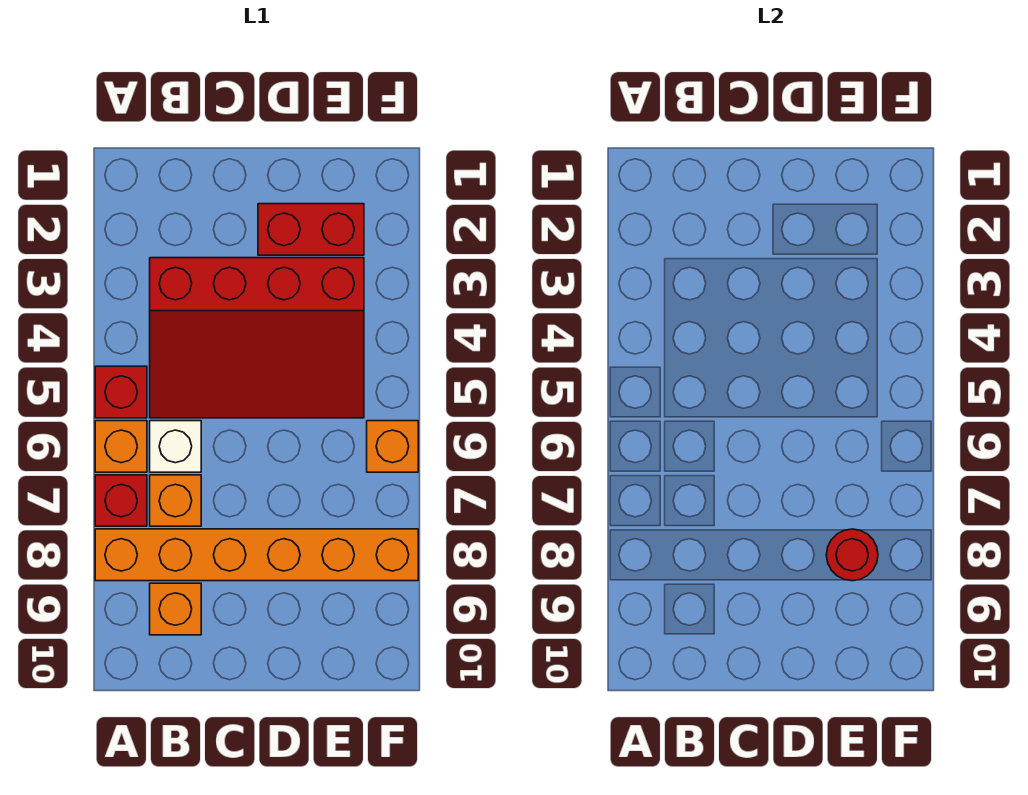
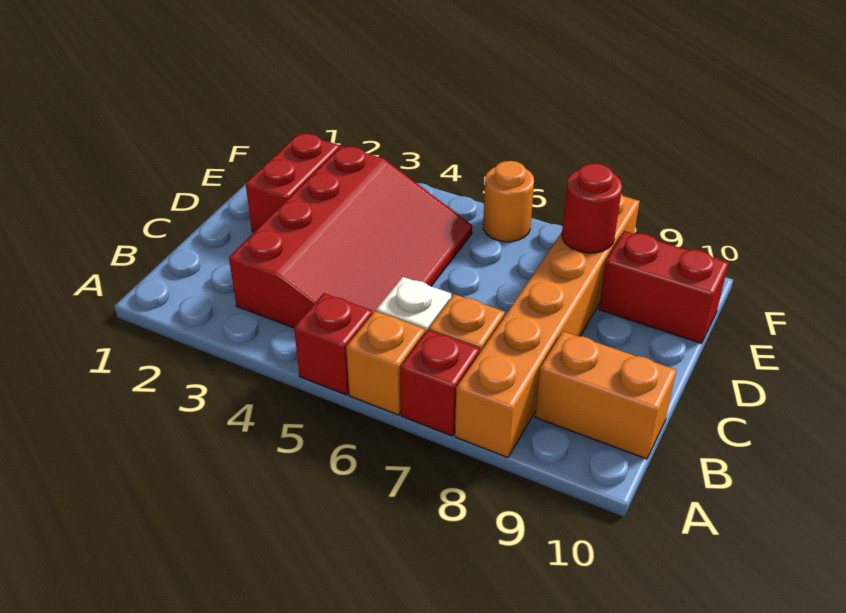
orange 1x1 brick [150,583,201,635] -> orange 1x2 brick [535,331,676,459]
none -> red 1x2 brick [599,231,729,343]
orange 1x1 brick [367,421,418,472] -> orange 1x1 round brick [483,161,534,242]

